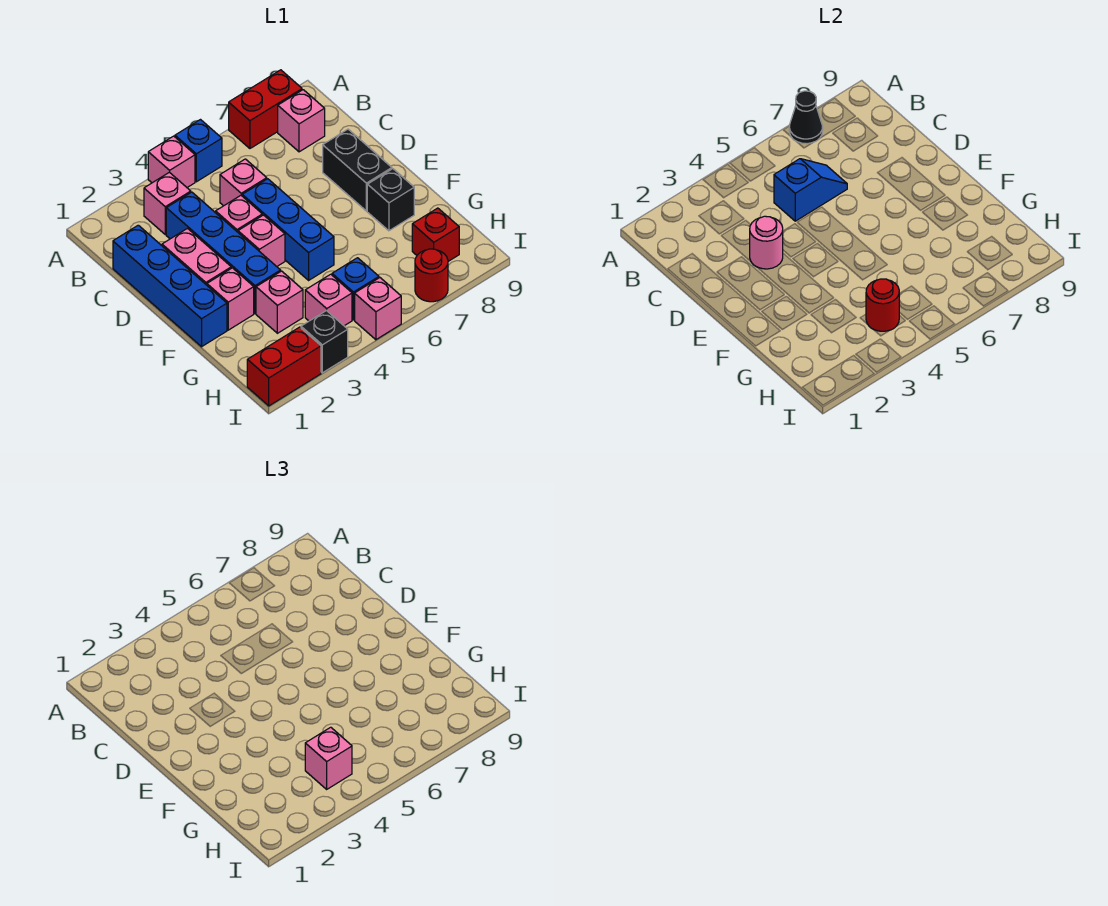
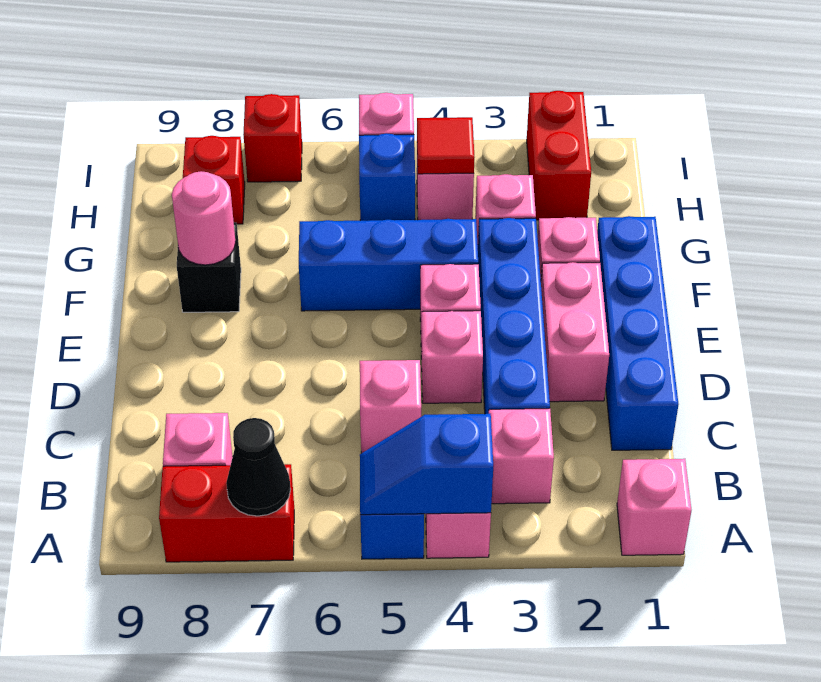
blue 1x2 slope [774,159,847,221] -> blue 1x2 slope moved to [360,413,493,515]
pink 1x1 round brick [750,216,783,269] -> pink 1x1 round brick moved to [172,171,236,265]
blue 1x3 brick [242,179,334,280] -> blue 1x3 brick turned to [299,219,478,311]
black 1x2 brick [323,129,392,211] -> none
red 1x1 round brick [866,279,899,331] -> red 1x1 tile [417,117,474,174]
pink 1x1 brick [305,727,352,789] -> pink 1x1 brick moved to [617,459,691,555]
red 1x2 brick [247,327,321,406] -> red 1x2 brick turned to [527,91,591,220]
black 1x1 brick [301,310,348,373] -> none
red 1x1 round brick [415,249,448,302] -> red 1x1 brick [243,94,302,182]

